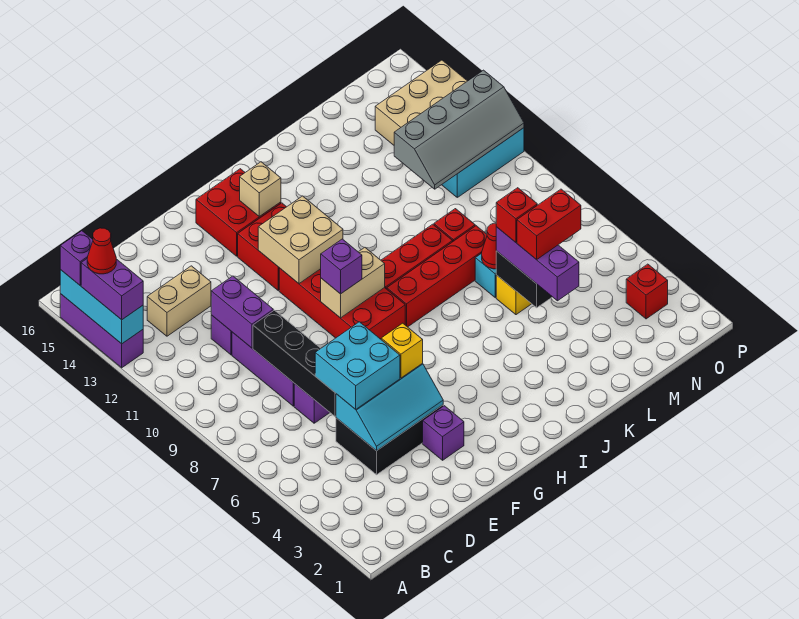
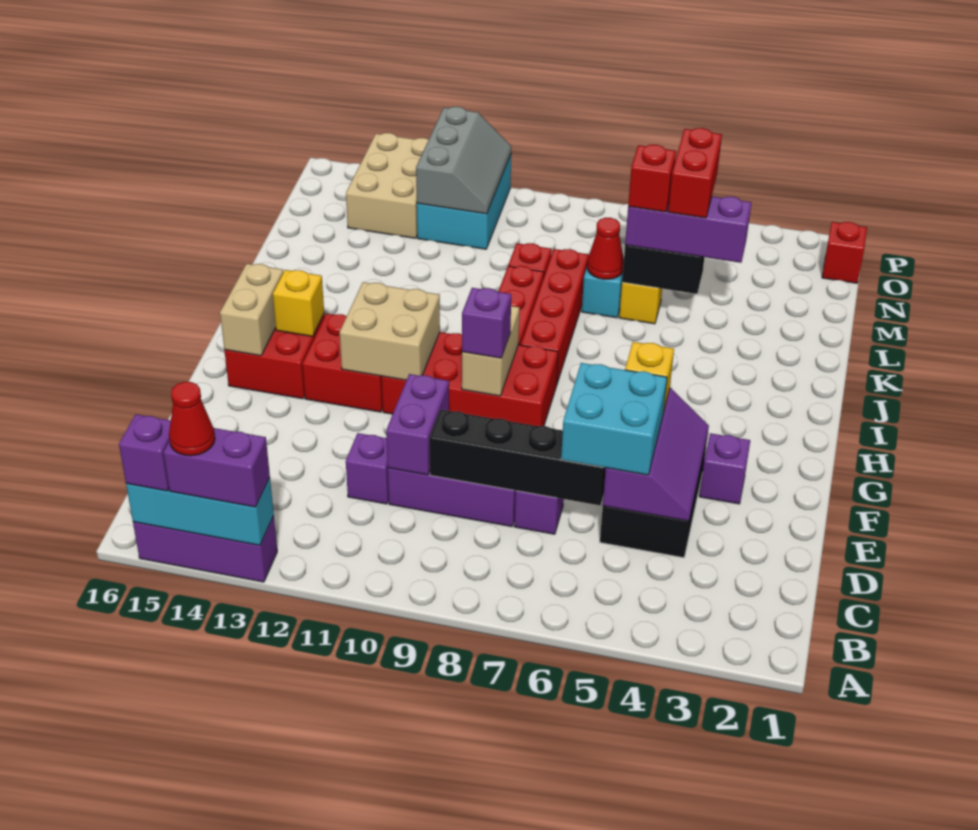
tan 1x2 brick [147,266,211,336] -> tan 1x2 brick moved to [220,264,283,356]
cyan 2x3 slope [336,363,443,451] -> purple 2x3 slope [603,388,709,521]
purple 1x2 brick [211,276,273,348] -> purple 1x2 brick turned to [386,374,449,475]
tan 1x1 brick [240,162,281,217] -> yellow 1x1 brick [273,270,324,336]
grey 2x4 slope [394,70,524,189] -> grey 2x3 slope [416,107,511,214]
red 1x1 brick [626,264,668,319] -> red 1x1 brick moved to [822,222,867,283]

